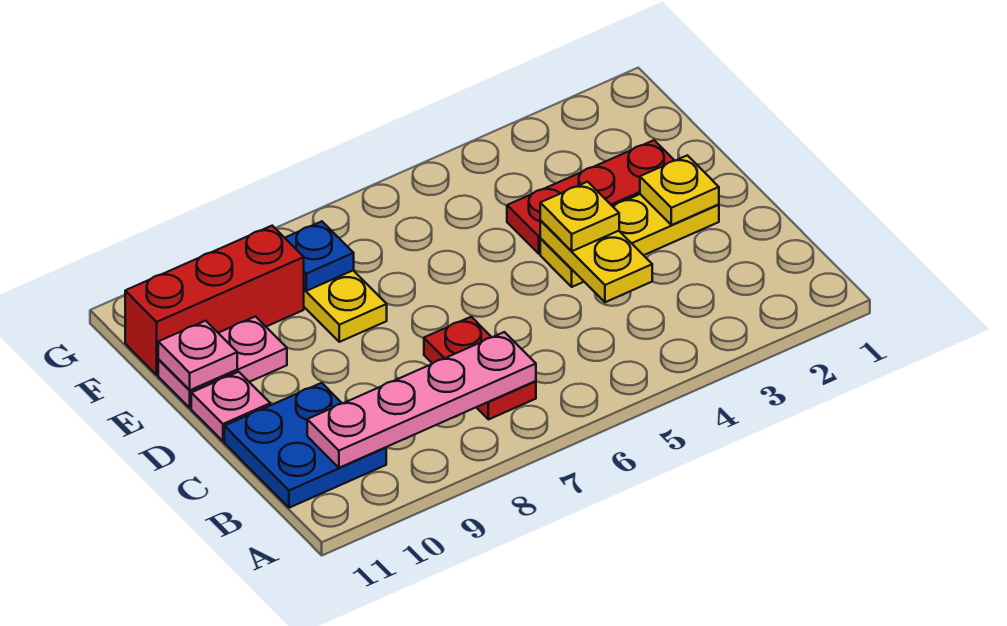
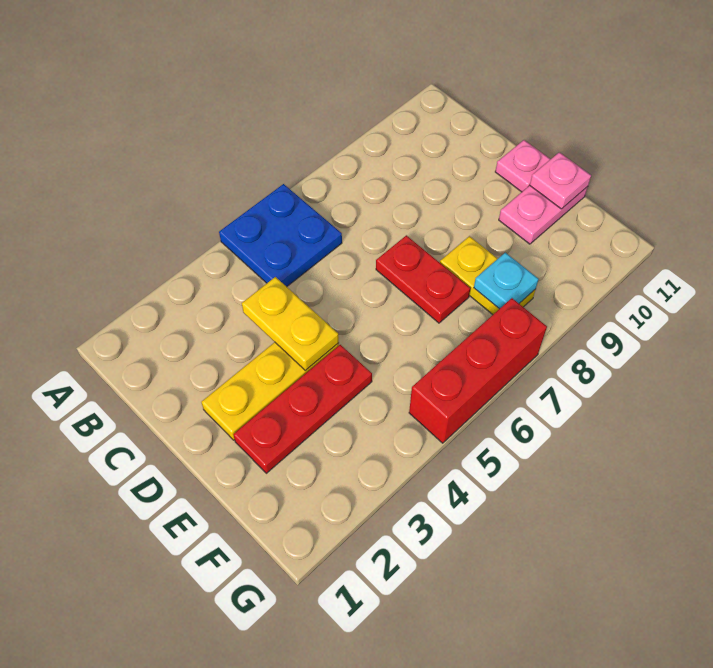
red 1x2 plate [424,317,536,420] -> red 1x2 plate moved to [376,235,470,323]
pink 1x4 plate [307,332,536,468] -> none
blue 2x2 plate [224,383,386,508] -> blue 2x2 plate moved to [219,184,342,287]
yellow 1x1 plate [640,155,719,225] -> none
yellow 1x1 plate [540,182,619,251] -> none
blue 1x1 plate [285,221,354,291] -> cyan 1x1 plate [474,253,539,309]
red 1x3 brick [125,226,304,375] -> red 1x3 brick moved to [409,298,547,443]

